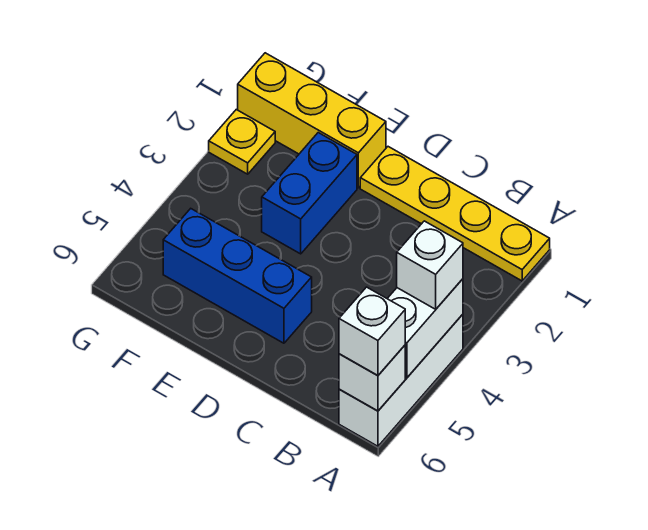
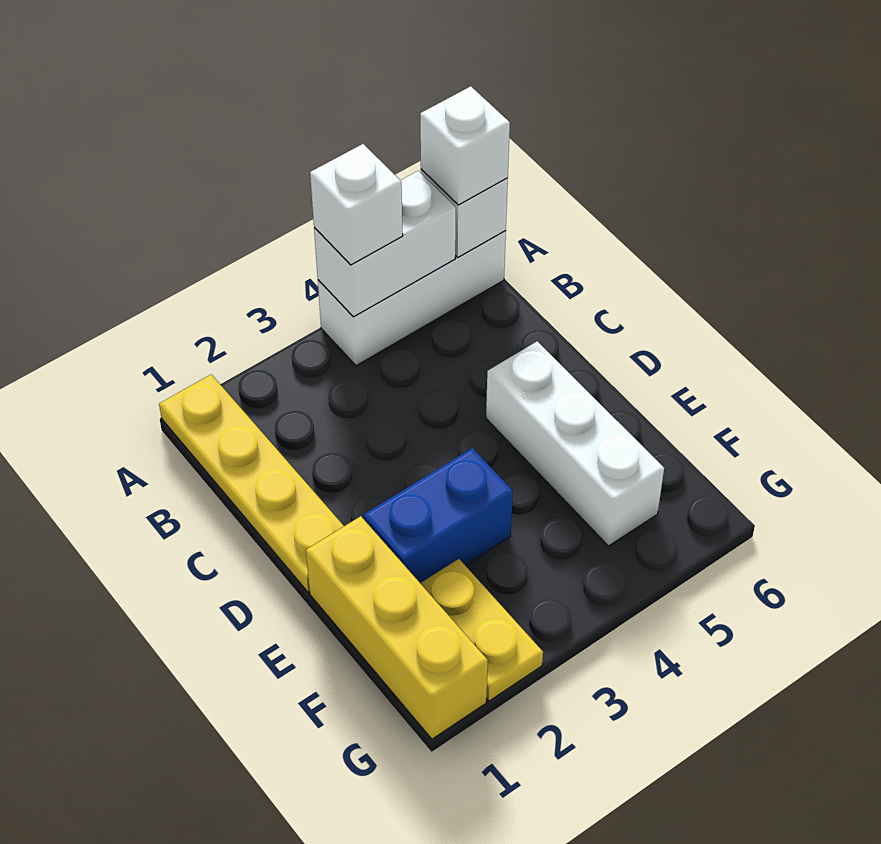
blue 1x3 brick [163,209,312,343] -> white 1x3 brick [486,341,664,546]
yellow 1x1 plate [209,110,275,174] -> yellow 1x2 plate [420,559,543,701]

